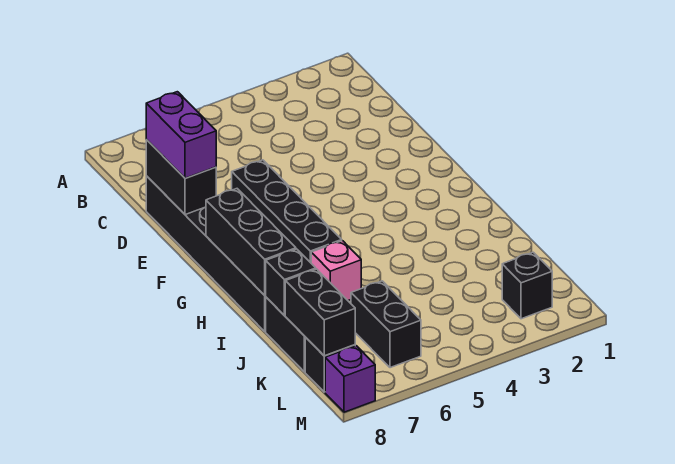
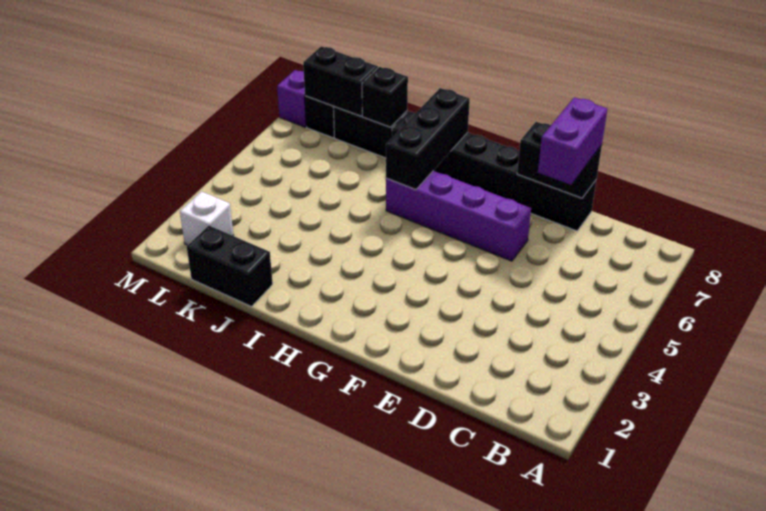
purple 1x2 brick [146,92,216,178] -> purple 1x2 brick turned to [538,97,607,185]
black 1x4 brick [232,160,342,263] -> purple 1x4 brick [386,171,531,261]
black 1x3 brick [206,189,296,295] -> black 1x3 brick turned to [386,88,470,190]
pink 1x1 brick [311,241,361,300] -> none
black 1x2 brick [351,281,421,368] -> black 1x2 brick moved to [187,226,273,307]
black 1x1 brick [502,252,552,319] -> white 1x1 brick [180,191,234,245]

